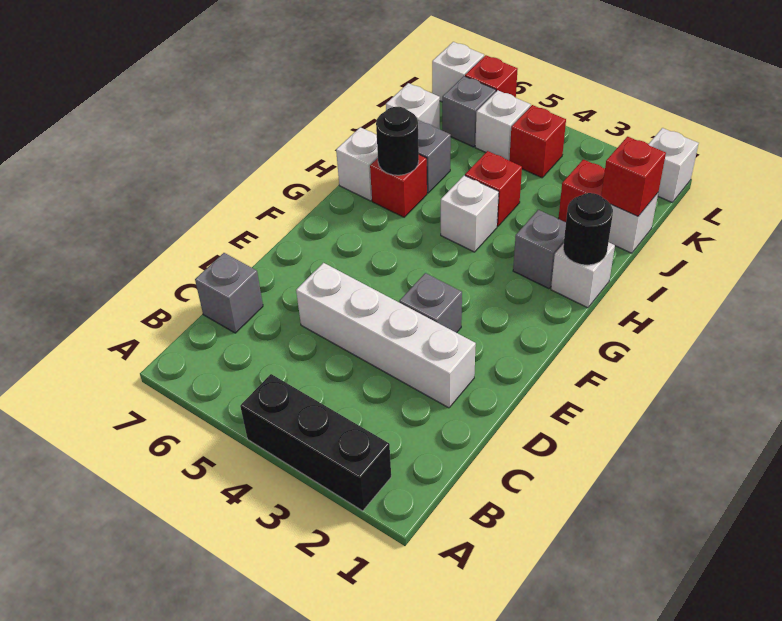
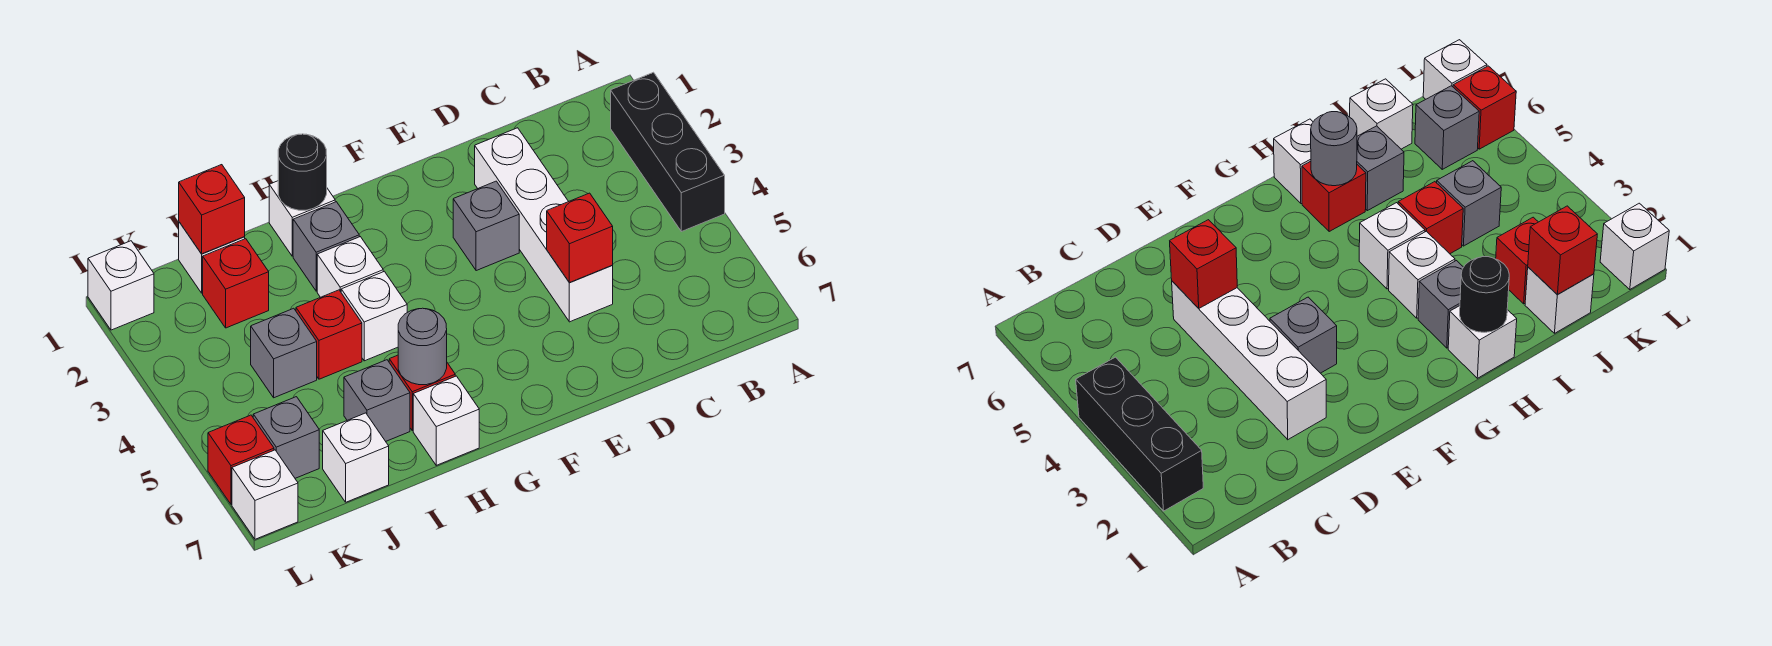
grey 1x1 brick [195,253,263,333] -> grey 1x1 brick moved to [251,308,317,398]
black 1x1 round brick [376,107,419,175] -> grey 1x1 round brick [398,308,447,385]
red 1x1 brick [509,105,566,178] -> red 1x1 brick moved to [547,193,613,283]
white 1x1 brick [475,90,531,160] -> white 1x1 brick moved to [317,237,383,297]

